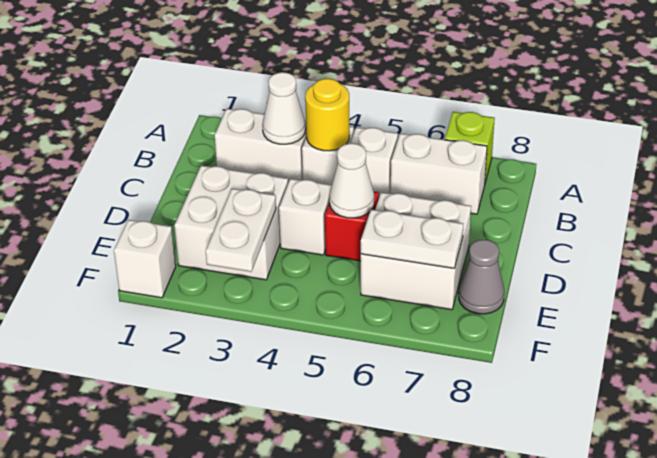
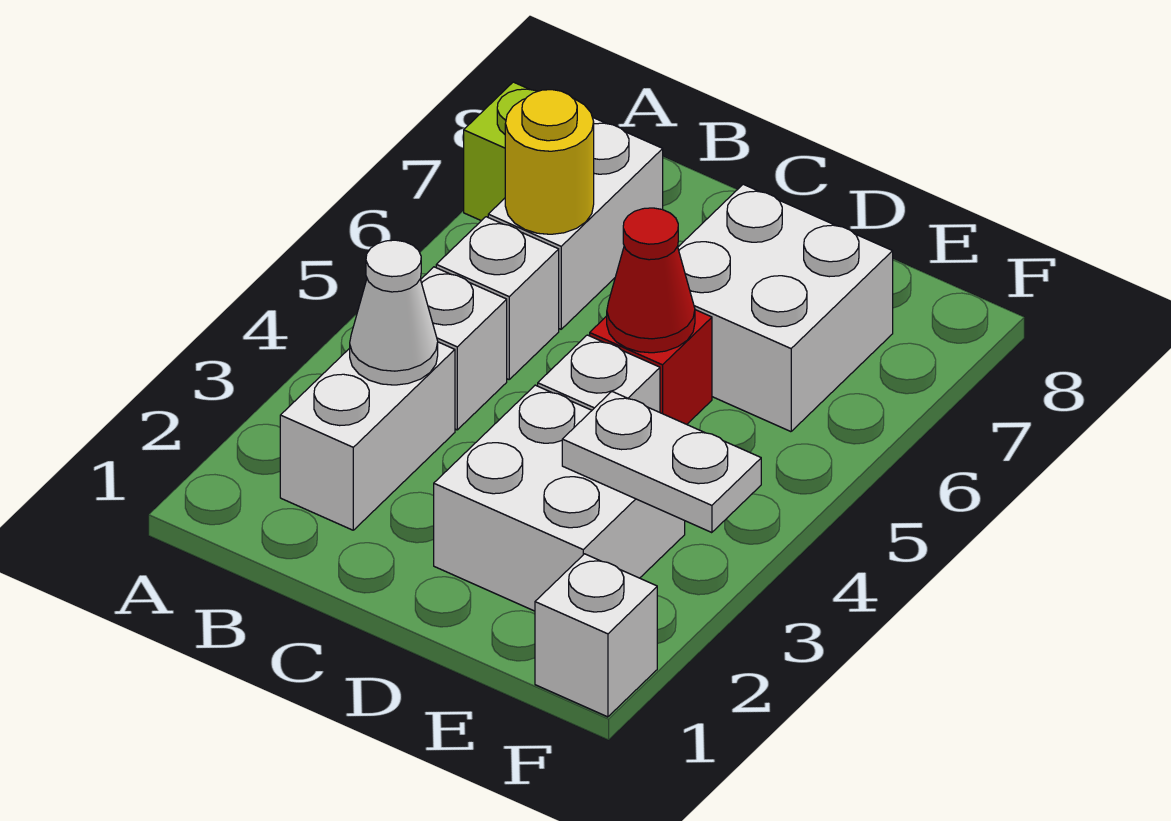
yellow 1x1 round brick [305,79,349,151] -> yellow 1x1 round brick moved to [505,90,594,234]
white 1x1 cone [329,143,374,218] -> red 1x1 cone [607,208,695,353]
white 1x2 plate [361,209,463,268] -> none
grey 1x1 cone [459,240,504,314] -> none

